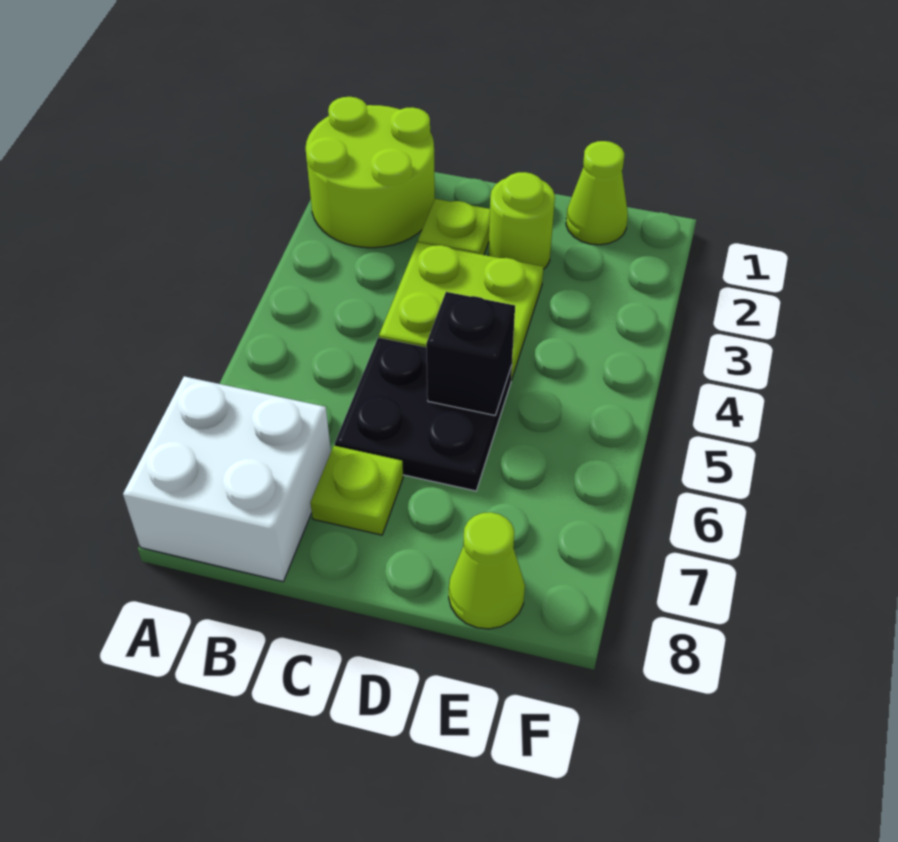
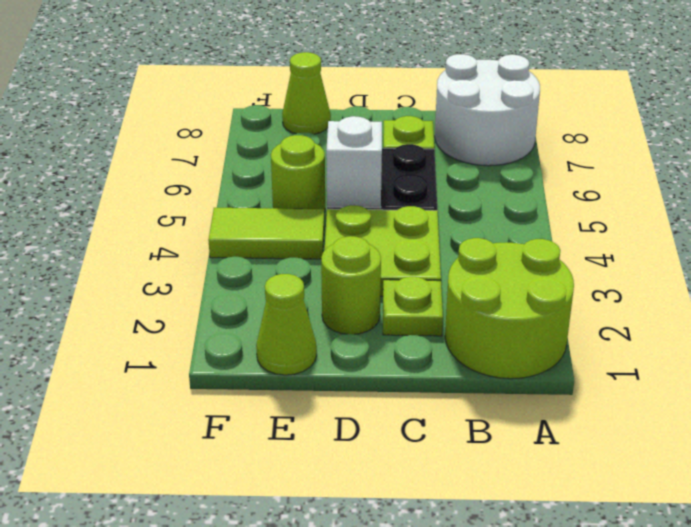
white 2x2 brick [123,376,331,581] -> white 2x2 round brick [435,54,540,166]
black 1x1 brick [426,292,515,415] -> white 1x1 brick [326,116,382,208]
none -> lime 1x2 tile [209,208,324,259]
none -> lime 1x1 round brick [271,135,325,212]

